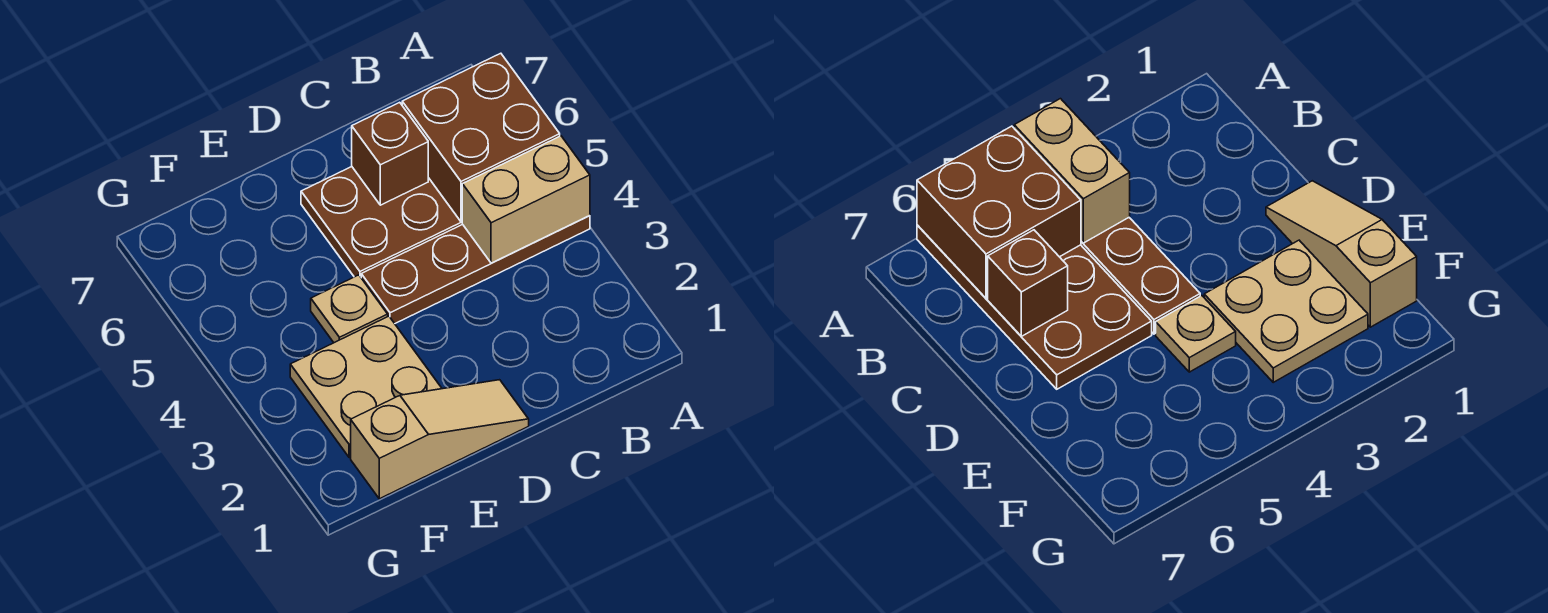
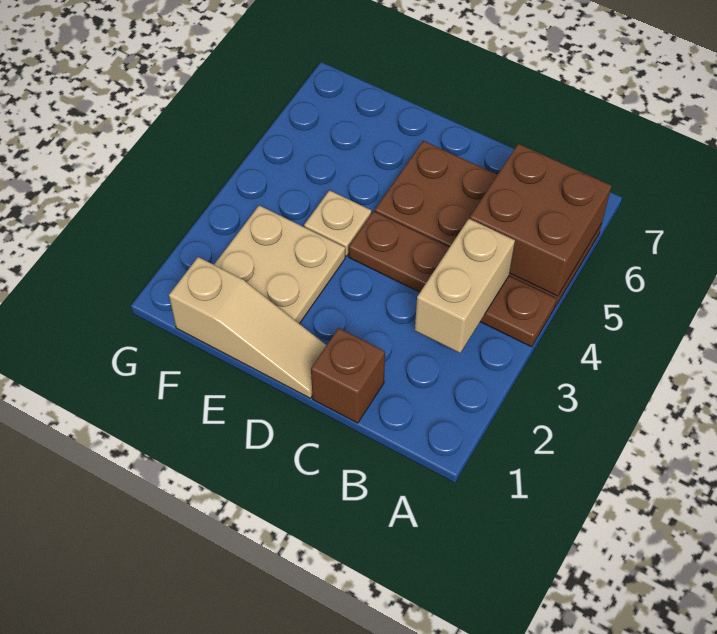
tan 1x2 brick [462,136,590,263] -> tan 1x2 brick turned to [415,219,515,353]
brown 1x1 brick [352,102,428,205] -> brown 1x1 brick moved to [311,328,385,423]

